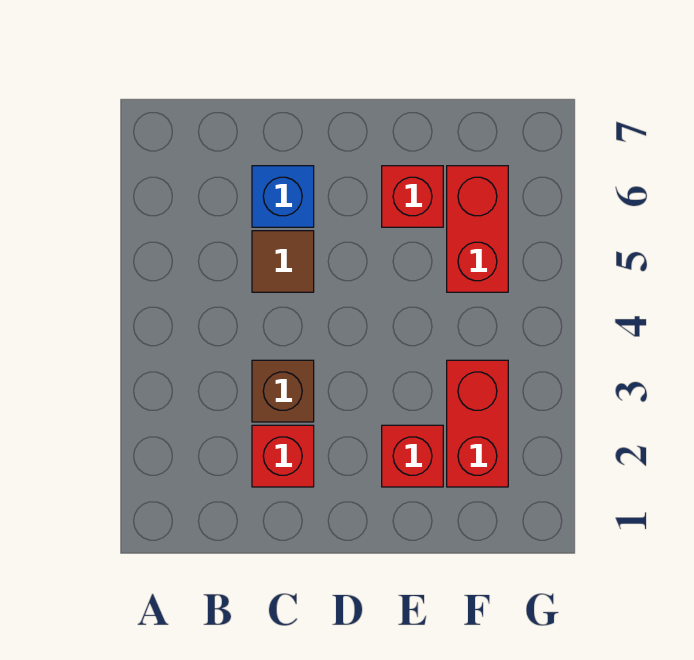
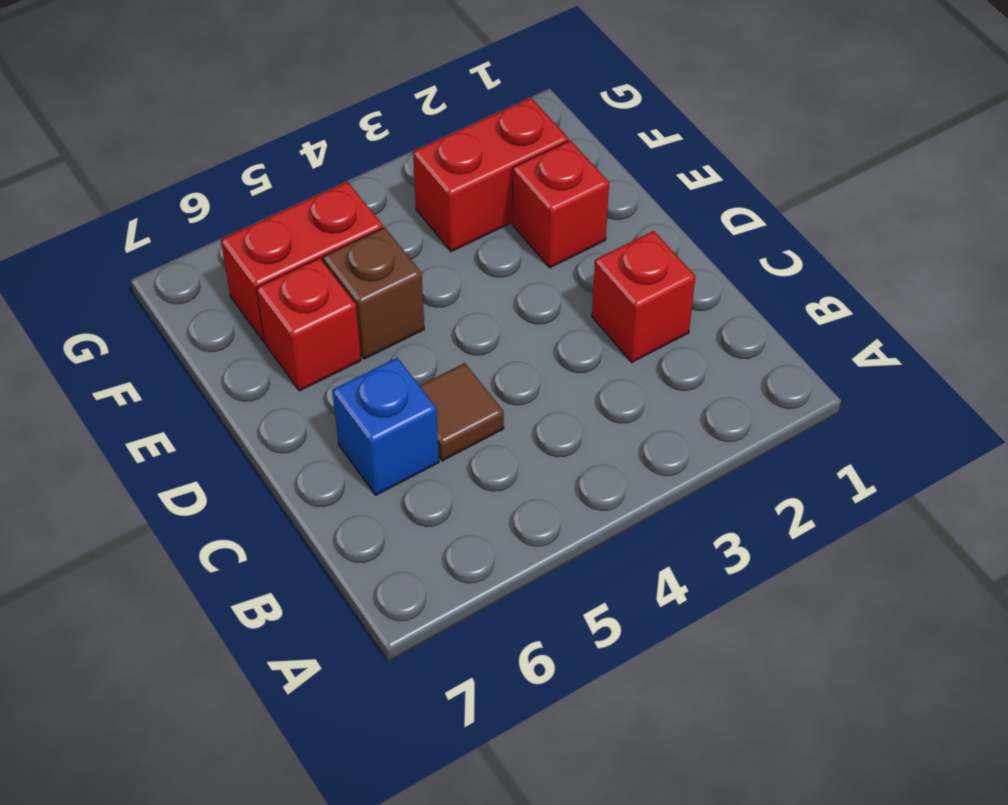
brown 1x1 brick [252,360,314,422] -> brown 1x1 brick moved to [323,227,424,359]

